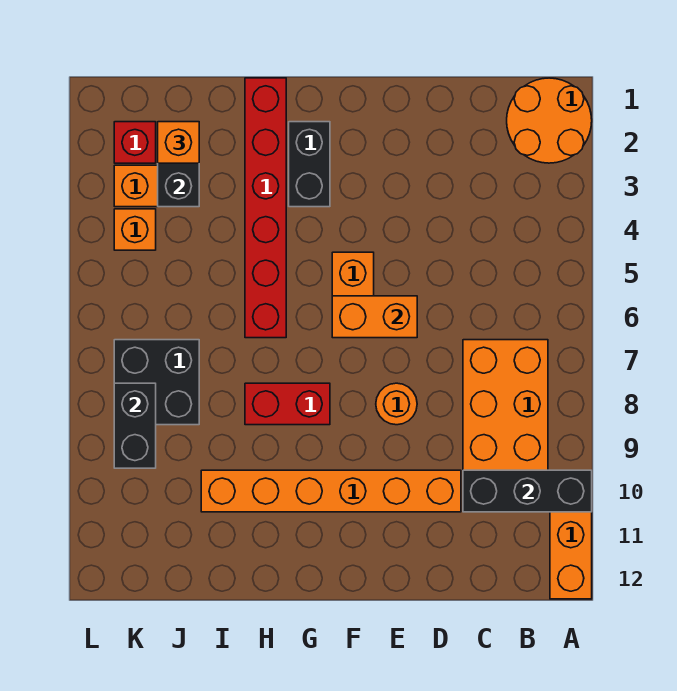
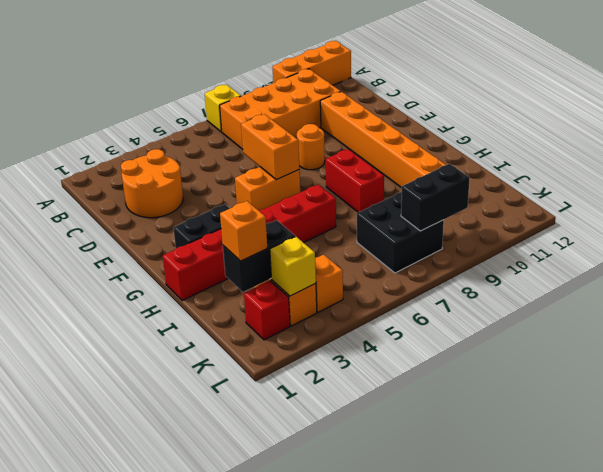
orange 2x2 round brick [507,78,592,163] -> orange 2x2 round brick moved to [121,149,183,218]
none -> yellow 1x1 brick [205,85,241,132]
black 1x3 brick [463,470,592,512] -> none
none -> yellow 1x1 brick [270,237,316,296]

